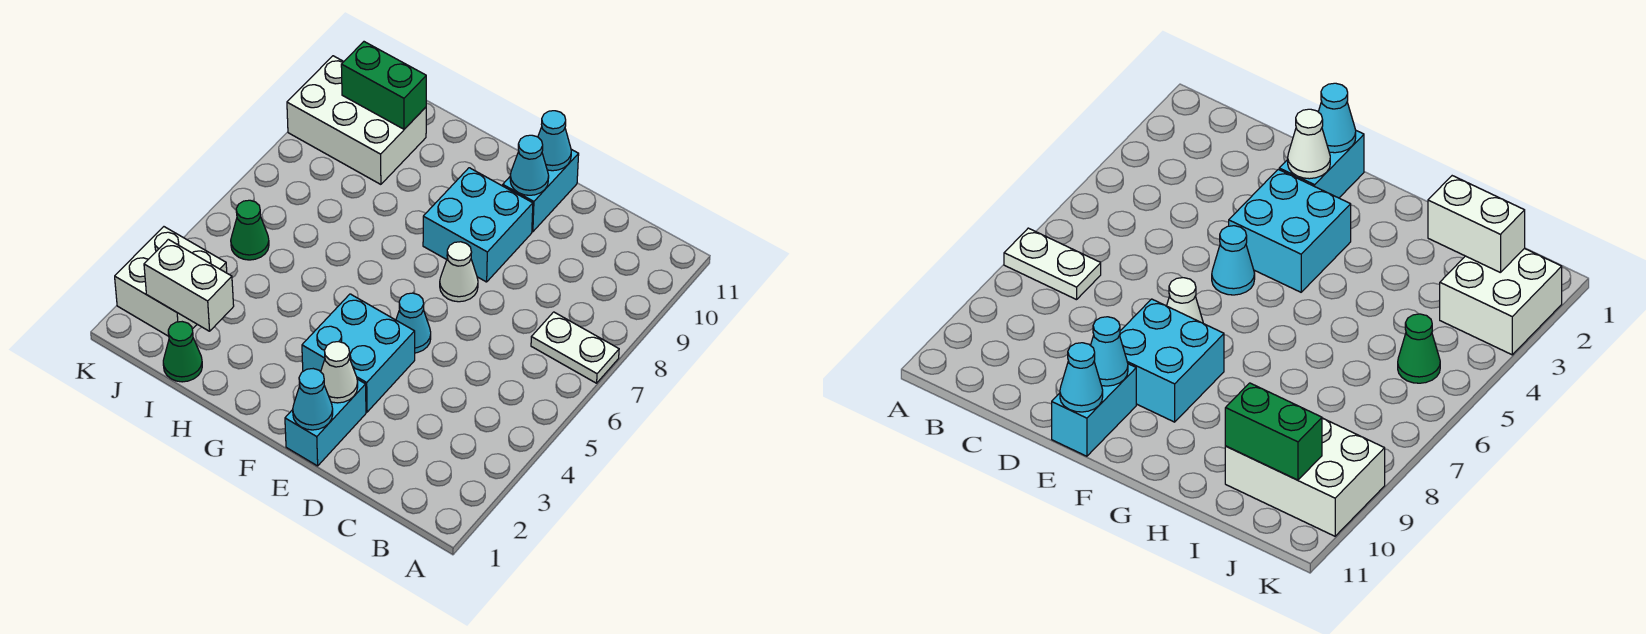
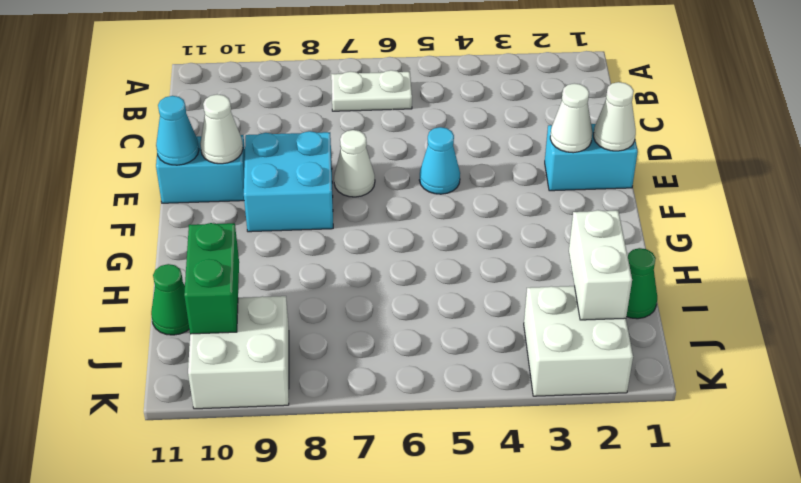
white 1x2 plate [531,312,619,383] -> white 1x2 plate turned to [331,70,412,111]
cyan 1x1 cone [293,369,333,430] -> white 1x1 cone [594,82,636,151]
cyan 2x2 brick [302,294,415,412] -> none
cyan 1x1 cone [510,135,549,195] -> white 1x1 cone [200,94,243,164]
white 2x3 brick [287,56,426,184] -> white 2x2 brick [188,296,289,409]
green 1x1 cone [231,200,269,260] -> green 1x1 cone moved to [151,264,189,335]

